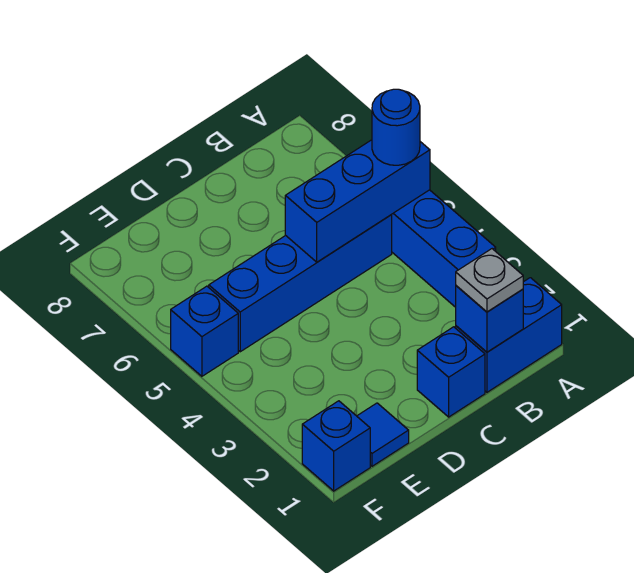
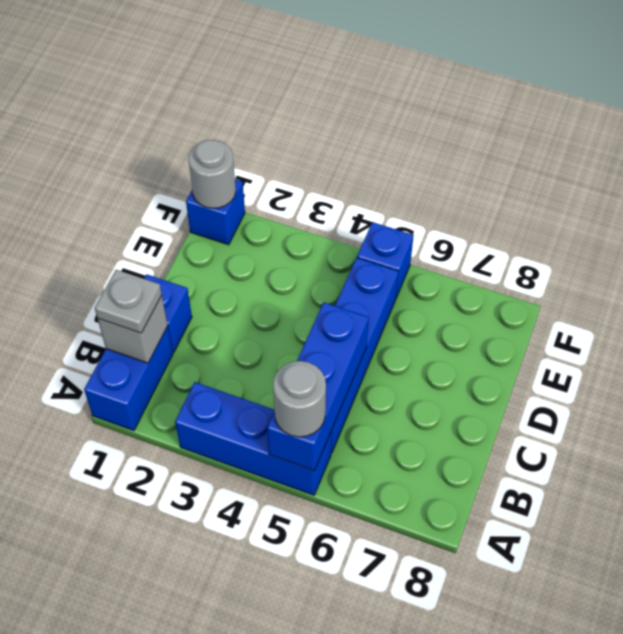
blue 1x1 round brick [372,89,420,165] -> grey 1x1 round brick [273,361,326,437]
blue 1x1 brick [456,286,523,352] -> grey 1x1 brick [98,295,168,363]
blue 1x1 tile [357,403,409,466] -> none
none -> grey 1x1 round brick [188,140,236,208]

